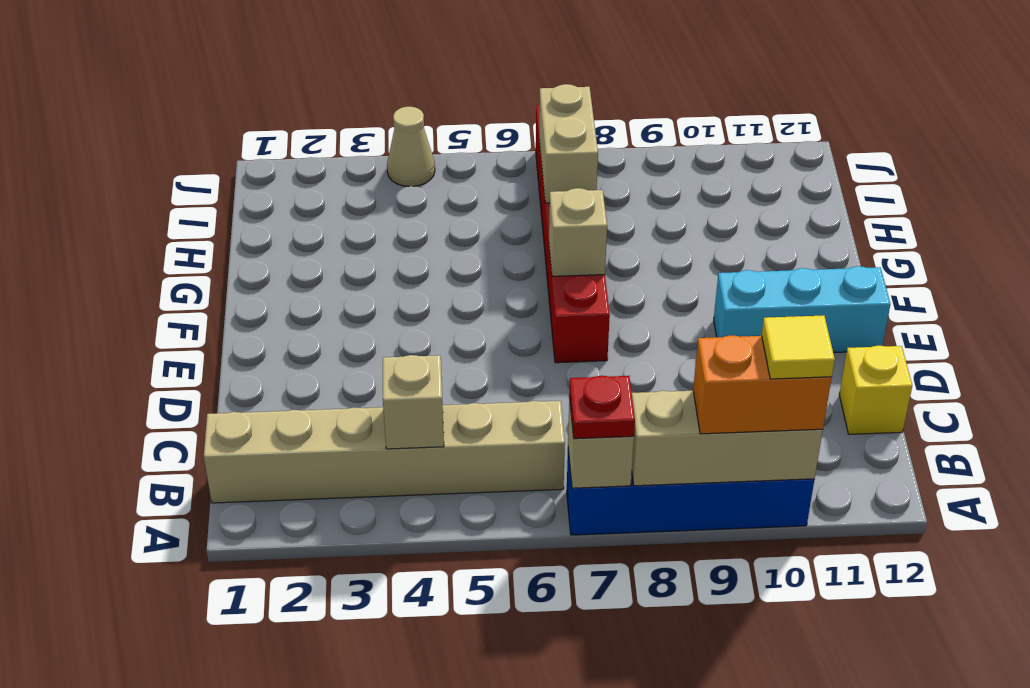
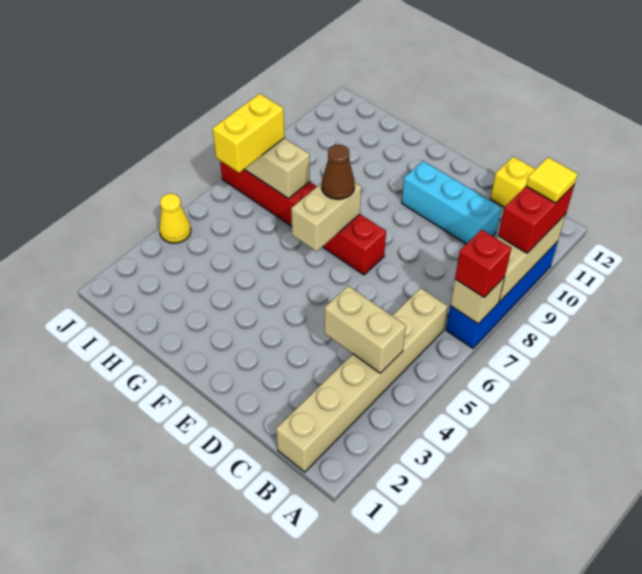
red 1x1 plate [569,376,635,439] -> red 1x1 brick [455,230,512,297]
orange 1x2 brick [693,335,832,434] -> red 1x2 brick [498,184,575,253]
tan 1x1 brick [383,355,444,449] -> tan 1x2 brick [324,286,406,373]
cyan 1x3 brick [714,266,890,353] -> cyan 1x3 brick turned to [402,161,501,244]
tan 1x1 brick [549,188,607,276] -> tan 1x2 brick [291,183,361,252]
none -> brown 1x1 cone [322,145,355,199]
none -> yellow 1x2 brick [213,94,285,173]
tan 1x1 cone [387,107,435,187] -> yellow 1x1 cone [159,194,191,243]

